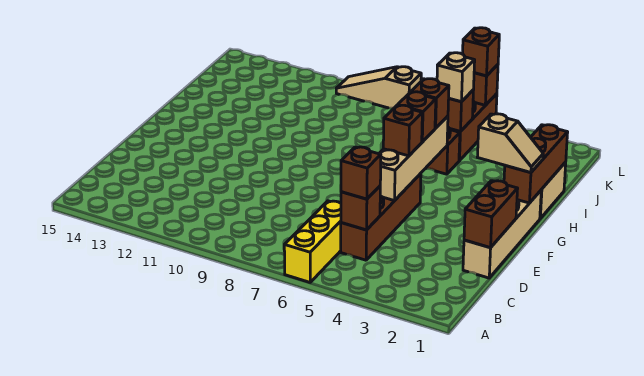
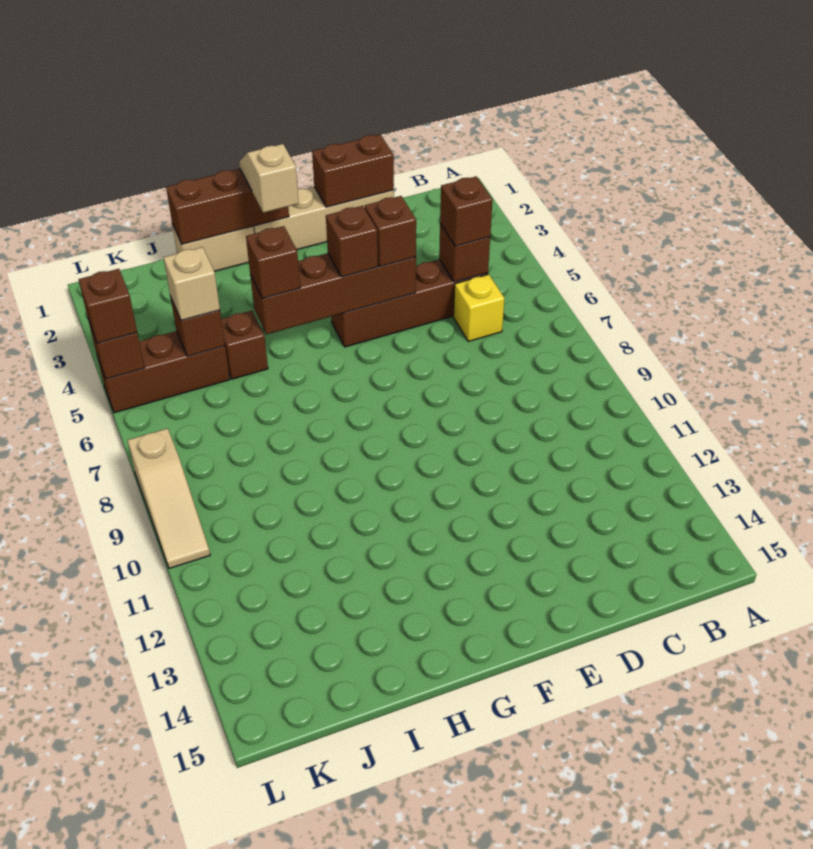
yellow 1x3 brick [284,201,341,282] -> yellow 1x1 brick [453,274,505,341]
tan 1x4 brick [379,116,448,201] -> brown 1x4 brick [250,253,416,334]
brown 1x1 brick [398,92,436,142] -> brown 1x1 brick moved to [365,196,416,267]

